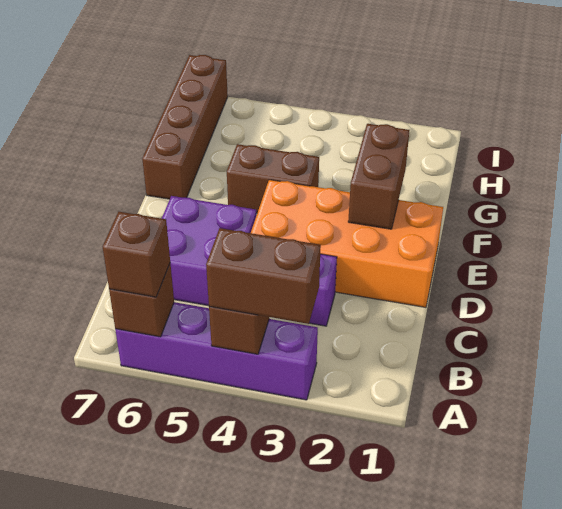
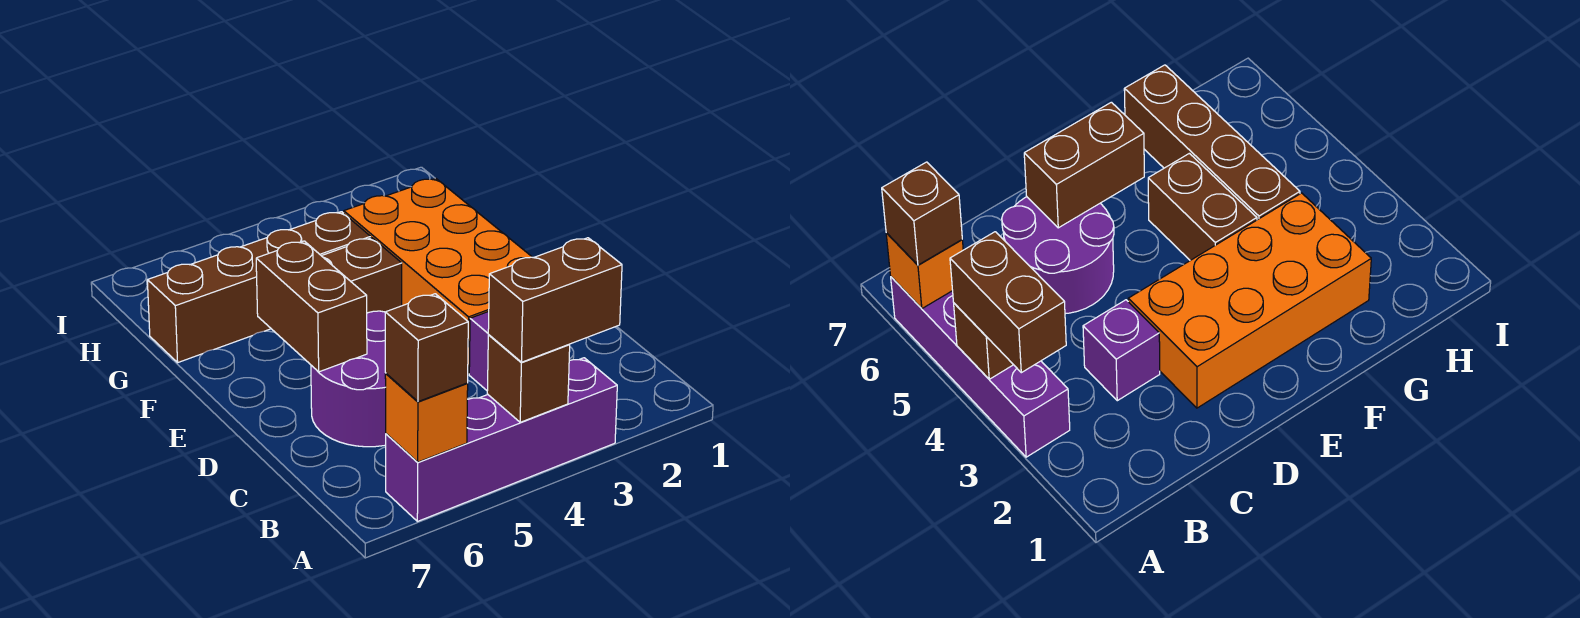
brown 1x1 brick [109,264,174,337] -> orange 1x1 brick [385,374,468,462]
purple 2x2 brick [162,196,257,306] -> purple 2x2 round brick [311,311,386,447]
orange 2x4 brick [251,180,443,307] -> orange 2x4 brick turned to [344,179,532,374]
brown 1x2 brick [348,124,409,229] -> brown 1x2 brick moved to [256,241,367,372]
brown 1x4 brick [142,55,228,199] -> brown 1x4 brick turned to [147,212,371,362]

